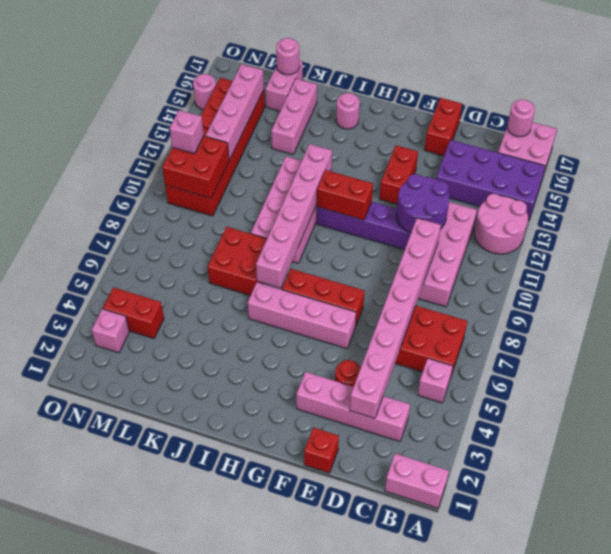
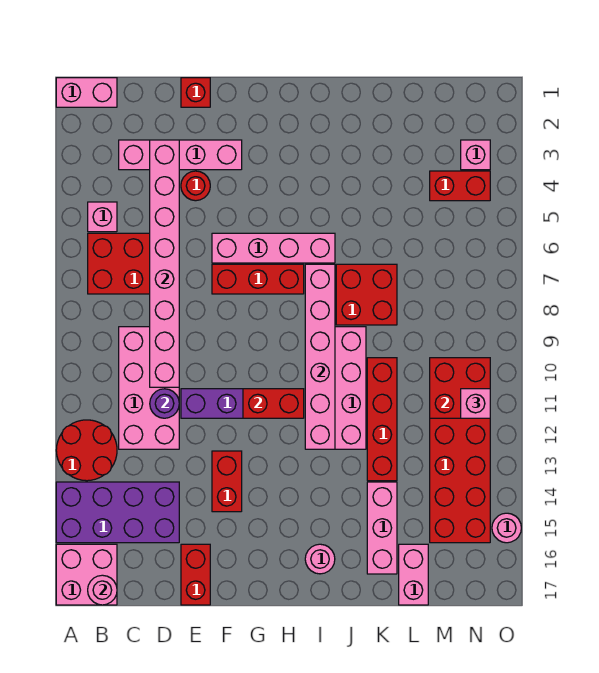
pink 2x2 round brick [474,194,528,254] -> red 2x2 round brick [56,420,117,481]
purple 2x2 round brick [396,174,449,233] -> purple 1x1 round brick [150,389,179,418]
none -> red 1x4 brick [367,358,397,481]
pink 1x1 round brick [276,38,299,75] -> none
pink 1x4 brick [205,64,264,160] -> none

